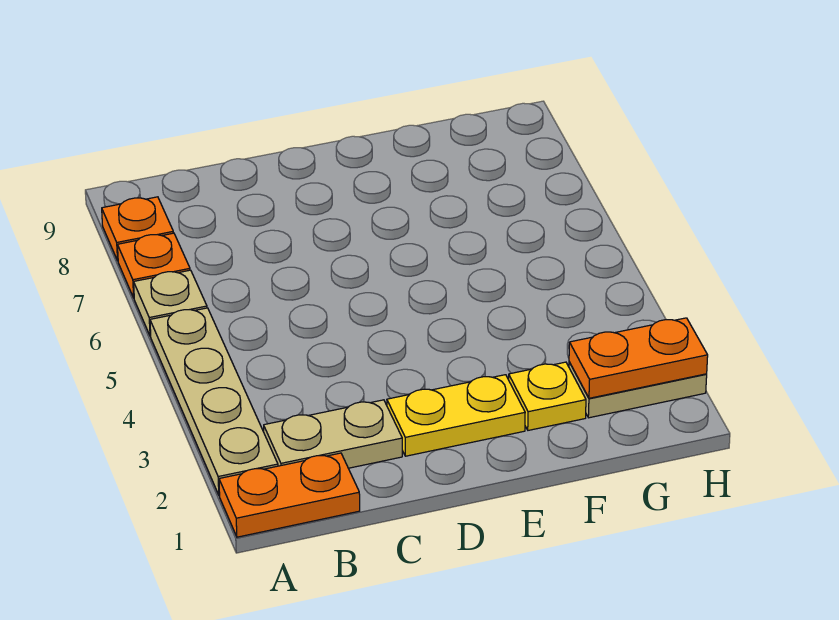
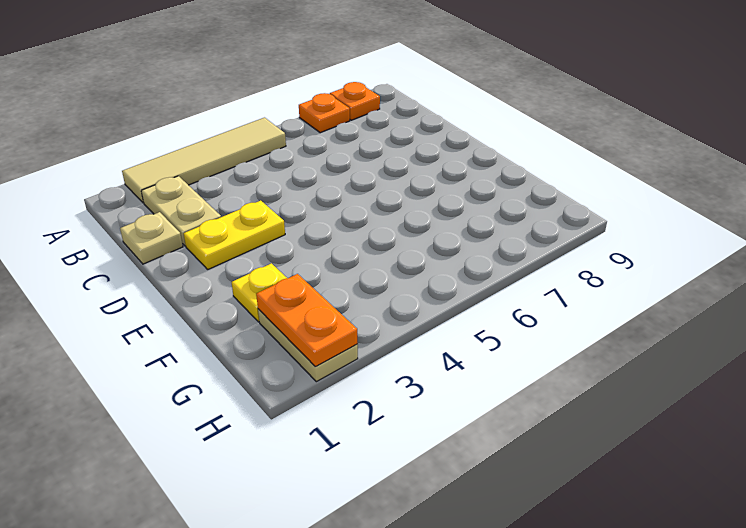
orange 1x2 plate [219,453,360,537] -> none
tan 1x4 plate [150,308,278,495] -> tan 1x4 tile [122,118,286,203]
tan 1x1 plate [134,270,207,336] -> tan 1x1 plate moved to [120,212,183,264]
yellow 1x2 plate [387,375,525,456] -> yellow 1x2 plate turned to [184,201,285,269]

